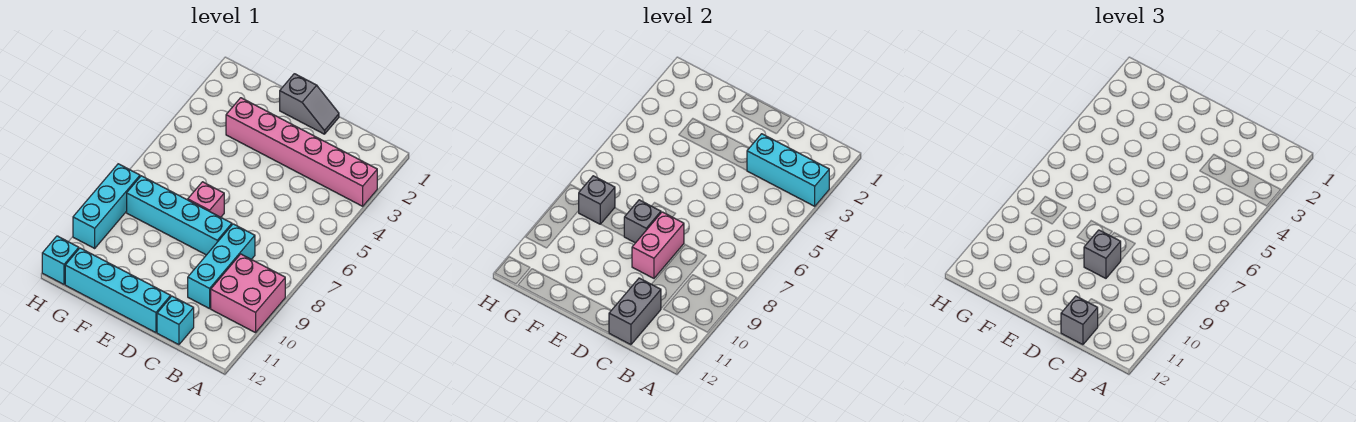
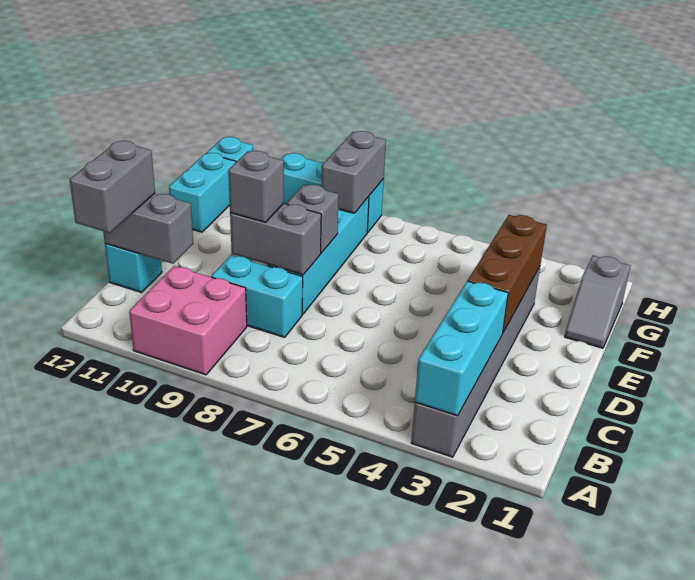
pink 1x6 brick [226,98,377,206] -> grey 1x6 brick [411,267,540,457]
cyan 1x3 brick [188,224,255,309] -> cyan 1x2 brick [211,256,303,337]
grey 1x1 brick [1061,296,1098,345] -> grey 1x2 brick [70,141,155,233]
grey 1x2 slope [280,74,339,134] -> grey 1x2 slope moved to [565,256,630,348]
none -> brown 1x3 brick [468,215,547,332]
pink 1x2 brick [632,212,684,278] -> grey 1x2 brick [230,203,321,275]
cyan 1x4 brick [65,248,171,333] -> cyan 1x2 brick [169,153,236,232]
pink 1x1 brick [188,182,224,217] -> none
grey 1x1 brick [579,176,615,224] -> grey 1x2 brick [321,131,386,213]

